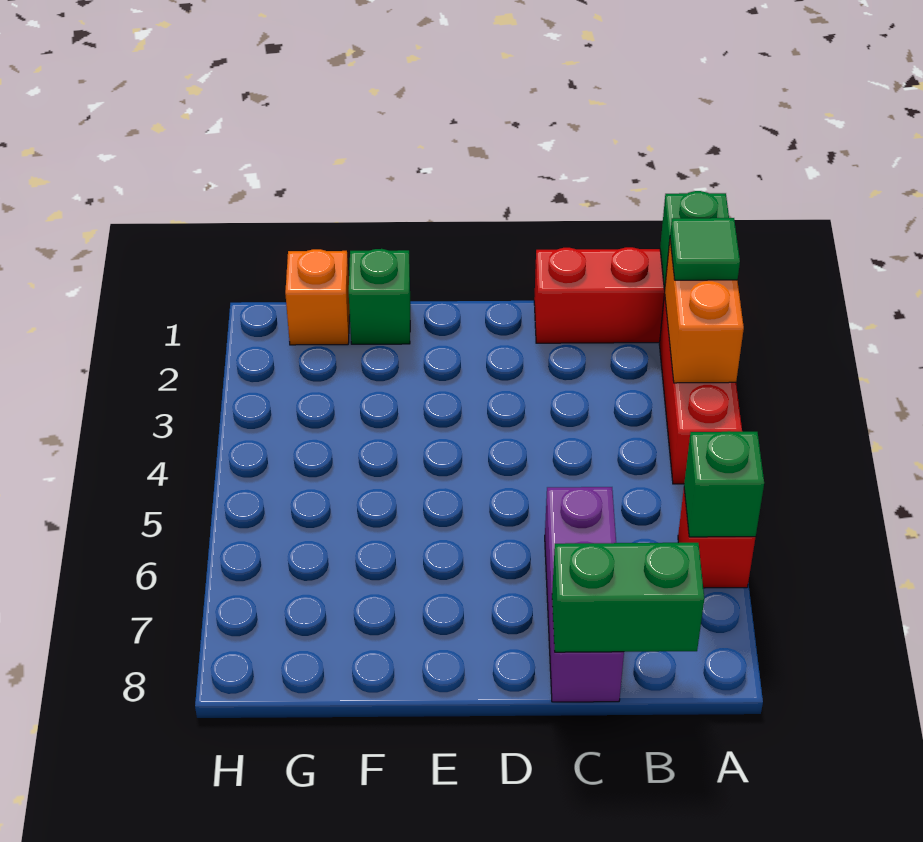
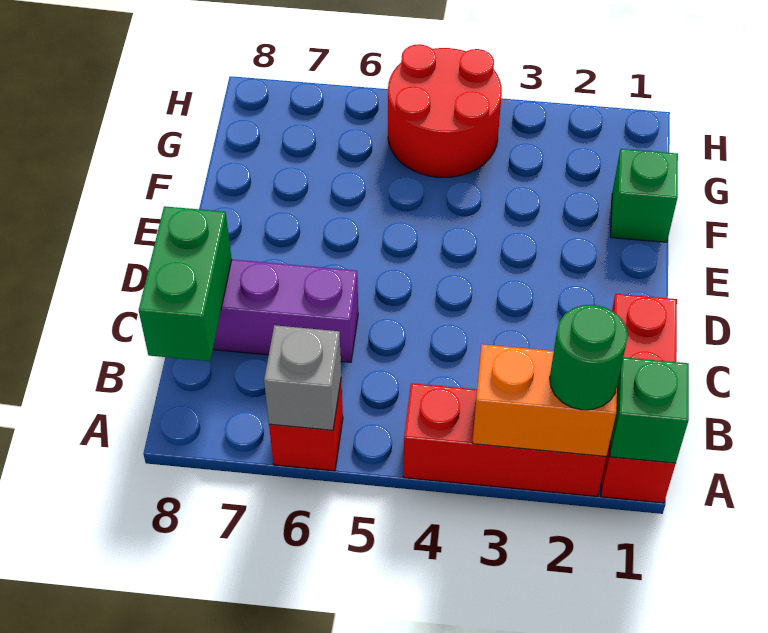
green 1x1 tile [670,218,740,280] -> green 1x1 round brick [550,305,628,410]
green 1x1 brick [684,431,764,537] -> grey 1x1 brick [264,325,341,430]
orange 1x1 brick [285,249,350,345] -> none
none -> red 2x2 round brick [388,44,502,177]

